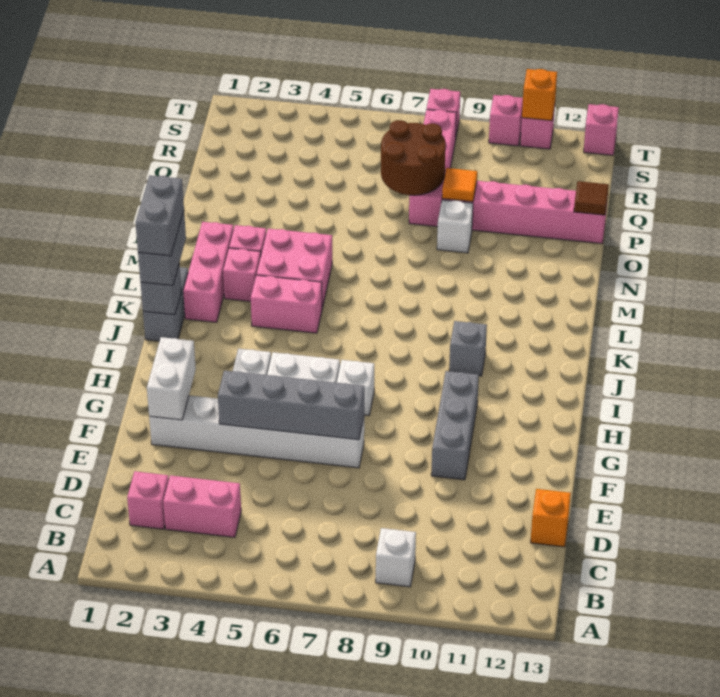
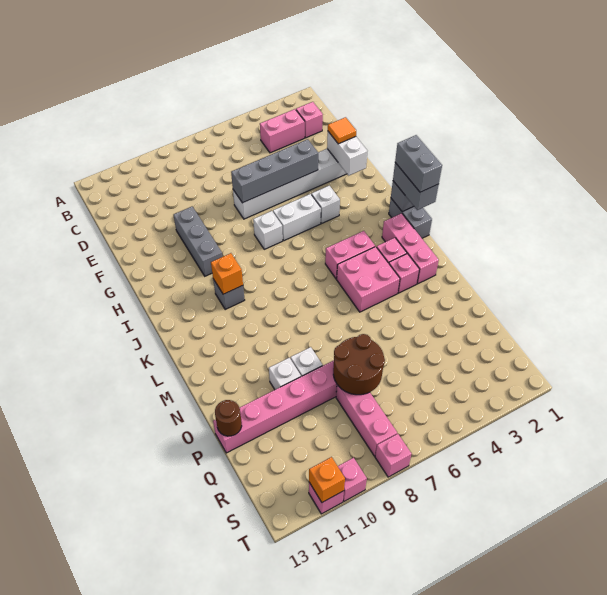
white 1x1 brick [376,528,416,587] -> white 1x1 brick moved to [269,358,301,390]
orange 1x1 brick [530,489,571,547] -> orange 1x1 brick moved to [211,253,243,294]
orange 1x1 tile [442,168,477,202] -> orange 1x1 tile moved to [328,117,356,144]
brown 1x1 tile [574,181,609,215] -> brown 1x1 round brick [215,400,242,436]
pink 1x1 brick [584,104,619,155] -> none

